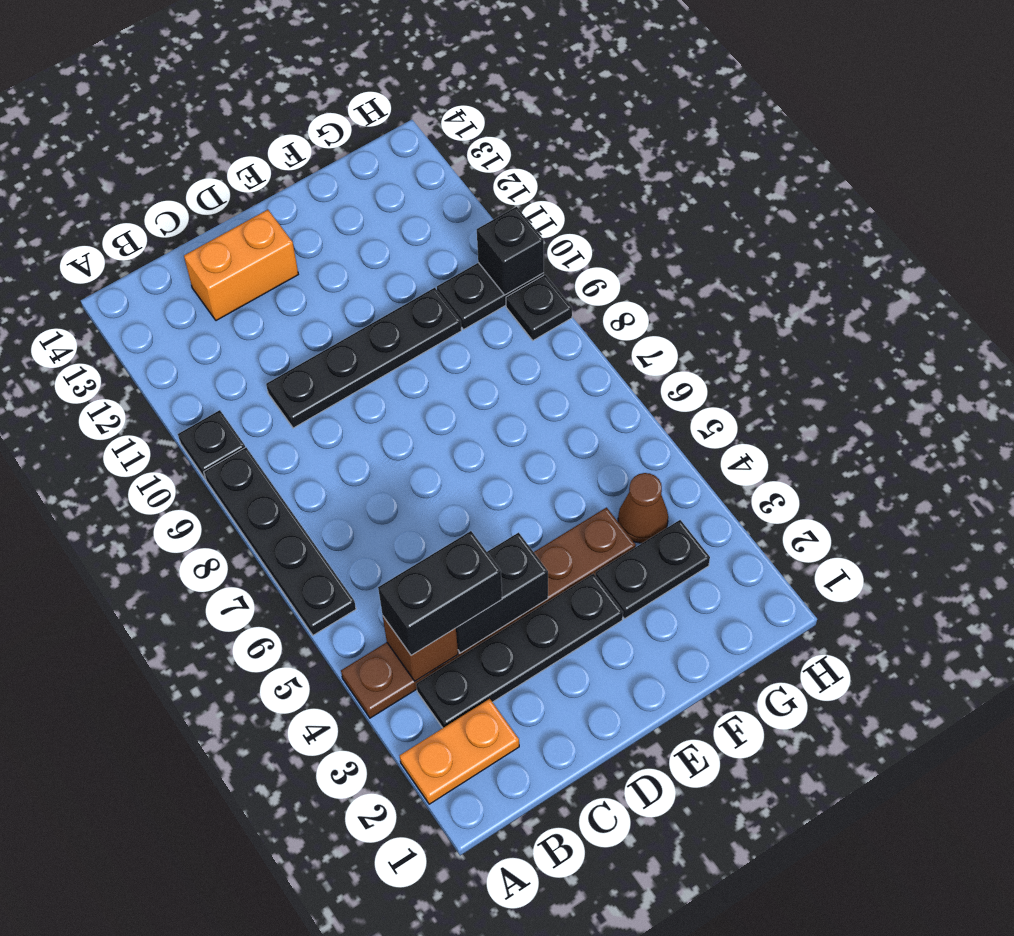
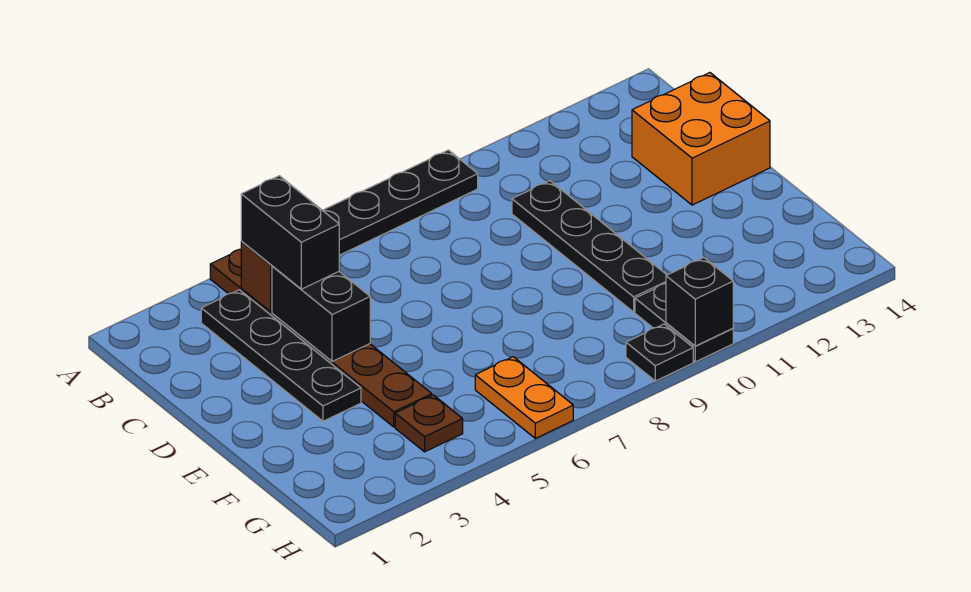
orange 1x2 plate [400,699,519,804] -> orange 1x2 plate moved to [475,357,573,438]
black 1x1 plate [178,410,245,479] -> none
orange 1x2 brick [184,210,298,321] -> orange 2x2 brick [632,73,770,205]
black 1x2 plate [596,520,710,619] -> none
brown 1x1 cone [618,473,668,543] -> brown 1x1 plate [395,395,463,452]

